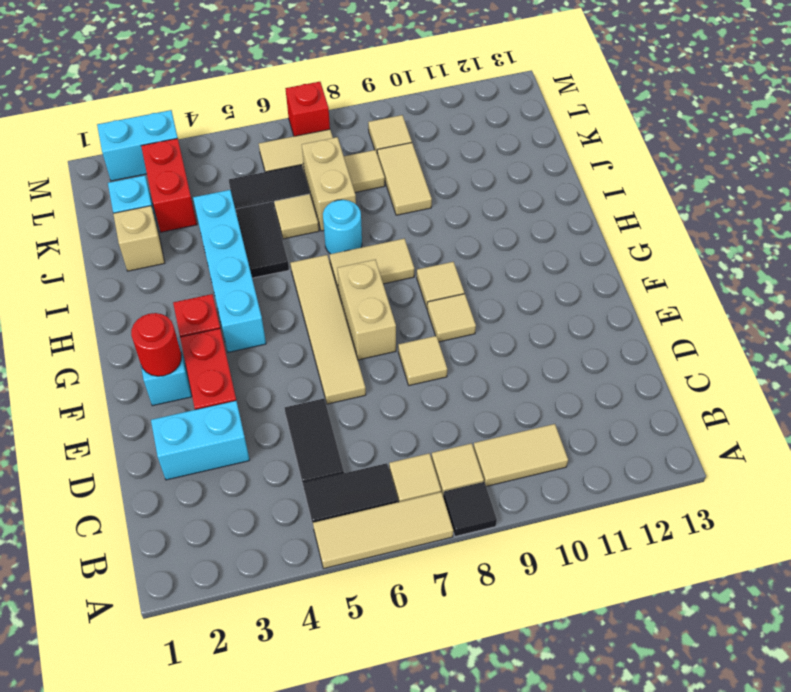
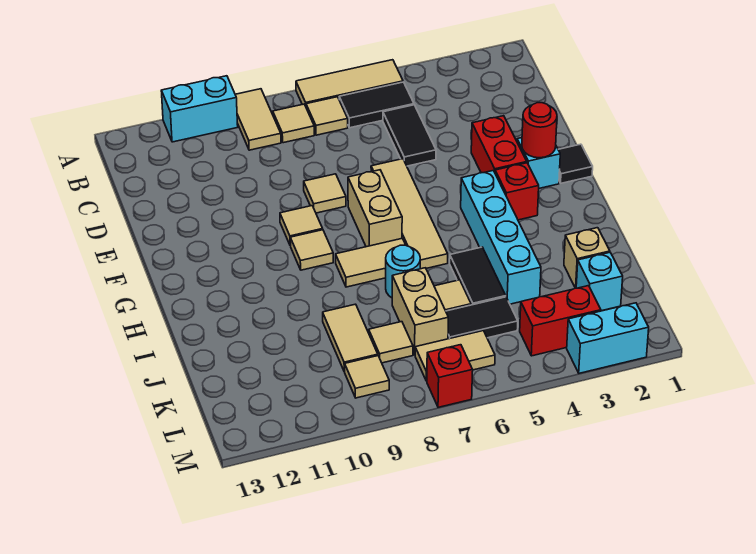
black 1x1 tile [443,482,497,536] -> black 1x1 tile moved to [558,144,593,183]
tan 1x2 tile [473,424,568,486] -> tan 1x2 tile turned to [235,89,281,150]
cyan 1x2 brick [151,401,250,480] -> cyan 1x2 brick moved to [161,76,238,142]
red 1x2 brick [141,138,197,232] -> red 1x2 brick turned to [520,286,601,356]

